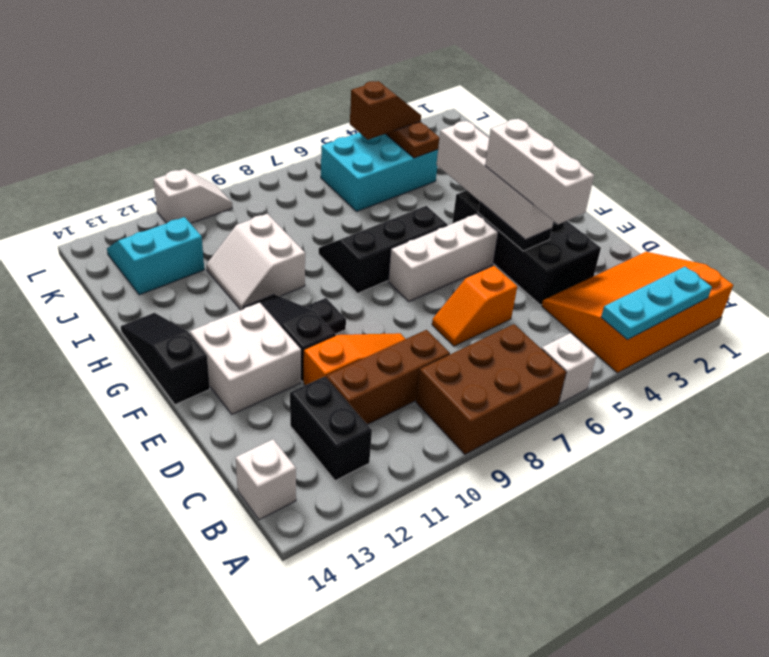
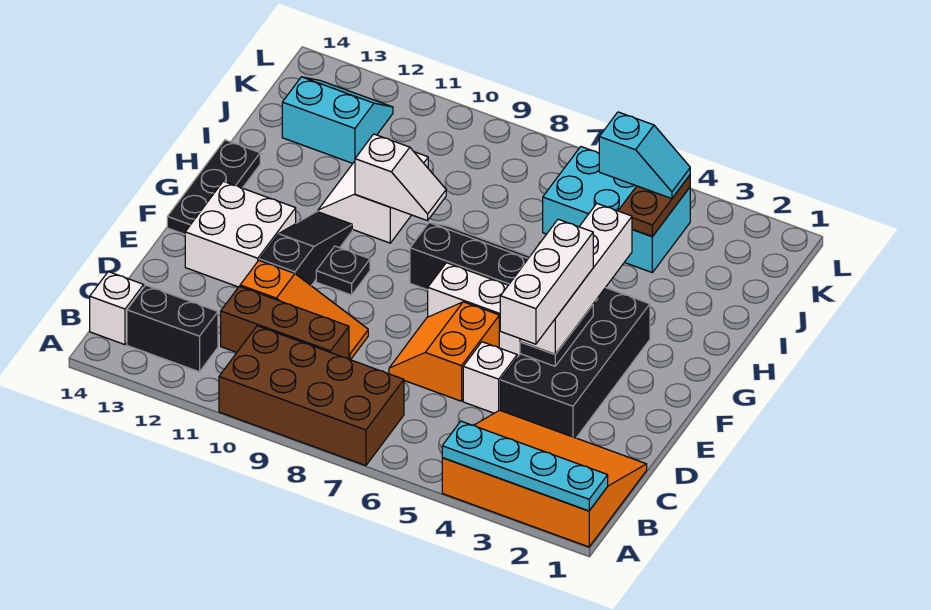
cyan 1x3 plate [601,267,712,340] -> cyan 1x4 plate [442,421,608,511]
white 1x1 brick [542,333,596,404] -> white 1x1 brick moved to [463,342,517,413]
brown 2x3 brick [416,324,566,454] -> brown 2x4 brick [219,326,404,466]
black 1x2 brick [290,376,372,481] -> black 1x2 brick turned to [127,285,218,372]
orange 1x2 slope [432,266,517,346] -> orange 2x2 slope [389,302,499,401]
black 1x3 slope [121,313,210,405] -> black 1x3 plate [167,140,260,234]
brown 1x2 slope [350,81,421,140] -> cyan 1x2 slope [599,112,690,199]
white 1x2 slope [153,169,232,223] -> white 1x2 slope moved to [355,134,446,221]

